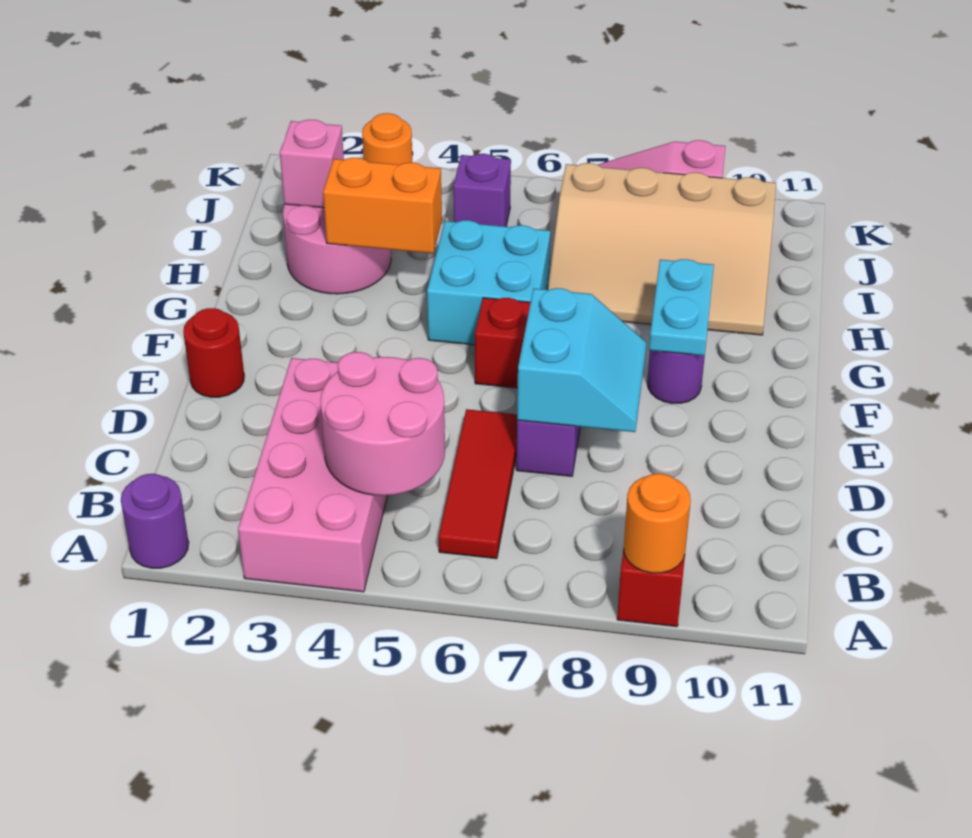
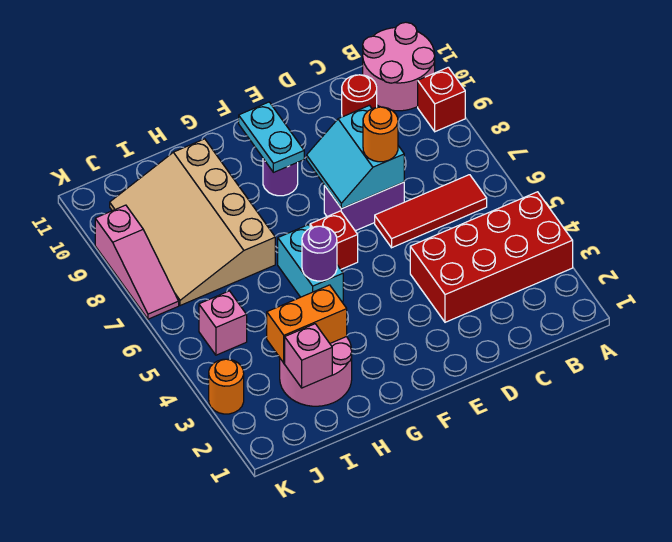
purple 1x1 round brick [121,474,189,568] -> purple 1x1 round brick moved to [302,226,337,281]
pink 2x4 brick [238,358,388,592] -> red 2x4 brick [410,192,573,322]
orange 1x1 round brick [624,474,691,573] -> orange 1x1 round brick moved to [363,107,398,162]
pink 2x2 round brick [320,352,445,496] -> pink 2x2 round brick moved to [363,22,435,111]
cyan 2x2 slope [517,288,647,432] -> cyan 2x2 slope turned to [307,105,404,209]
red 1x1 round brick [183,308,244,397] -> red 1x1 round brick moved to [342,75,377,117]
cyan 1x2 plate [649,259,714,356] -> cyan 1x2 plate turned to [239,102,304,172]
cyan 2x2 brick [427,220,550,345] -> cyan 1x2 brick [278,225,343,301]
orange 1x2 brick [323,158,442,253] -> orange 1x2 brick turned to [267,285,347,363]
tan 3x4 slope [548,163,776,335] -> tan 3x4 slope turned to [110,139,275,306]
purple 1x1 brick [453,154,511,227] -> pink 1x1 brick [199,291,247,355]

